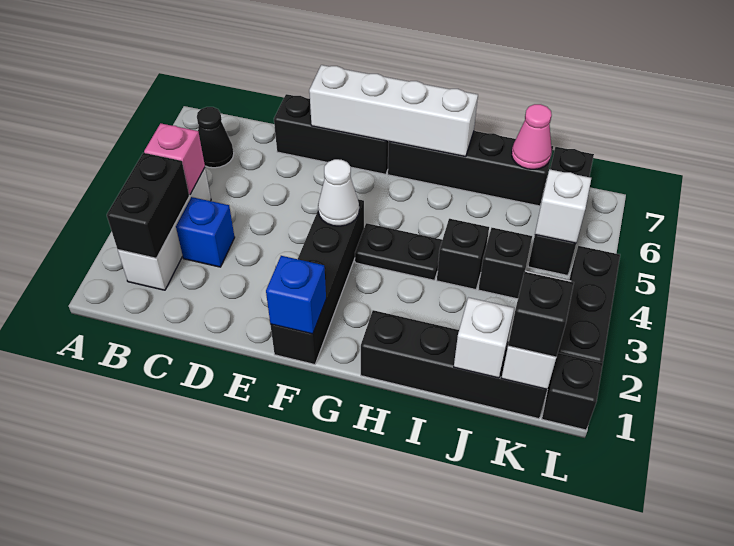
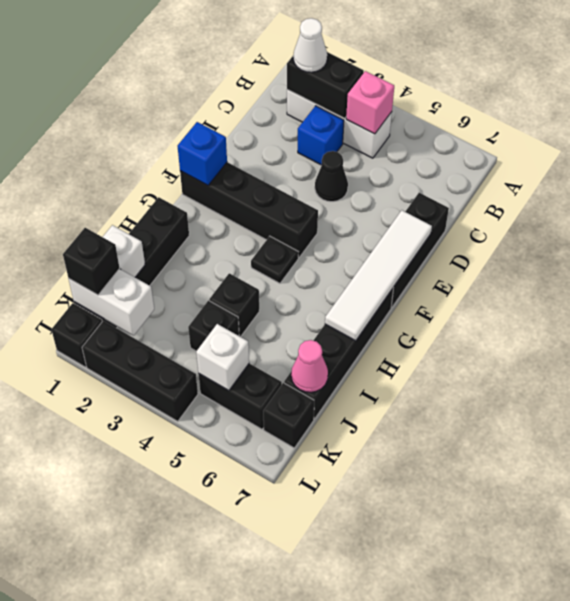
black 1x1 cone [197,107,234,168] -> black 1x1 cone moved to [315,151,348,202]
white 1x4 brick [309,65,478,157] -> white 1x4 tile [325,210,432,341]
white 1x1 cone [318,159,359,226] -> white 1x1 cone moved to [293,18,327,72]
black 1x2 plate [355,223,442,280] -> black 1x1 plate [251,236,298,283]

